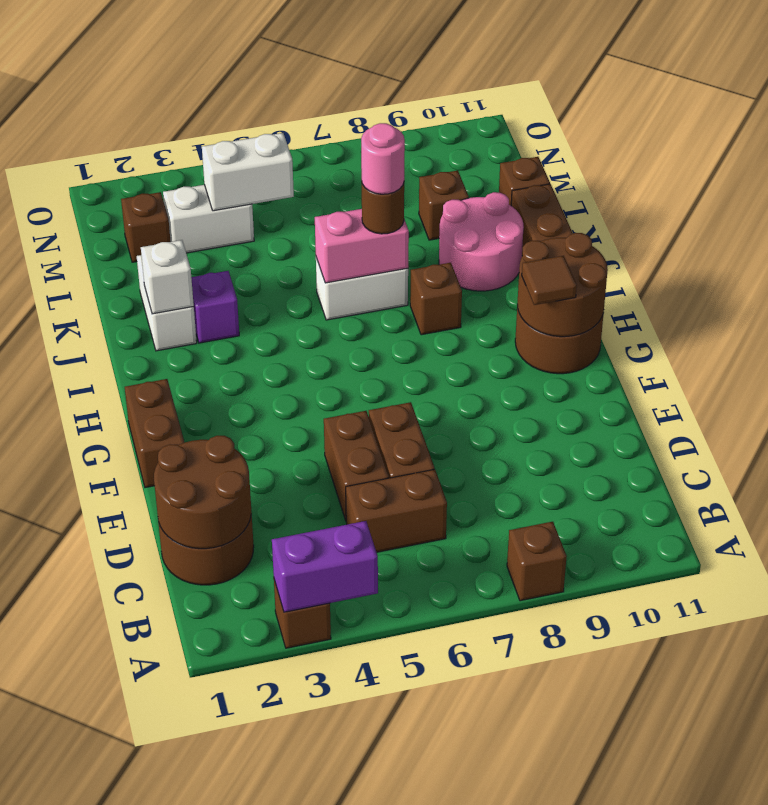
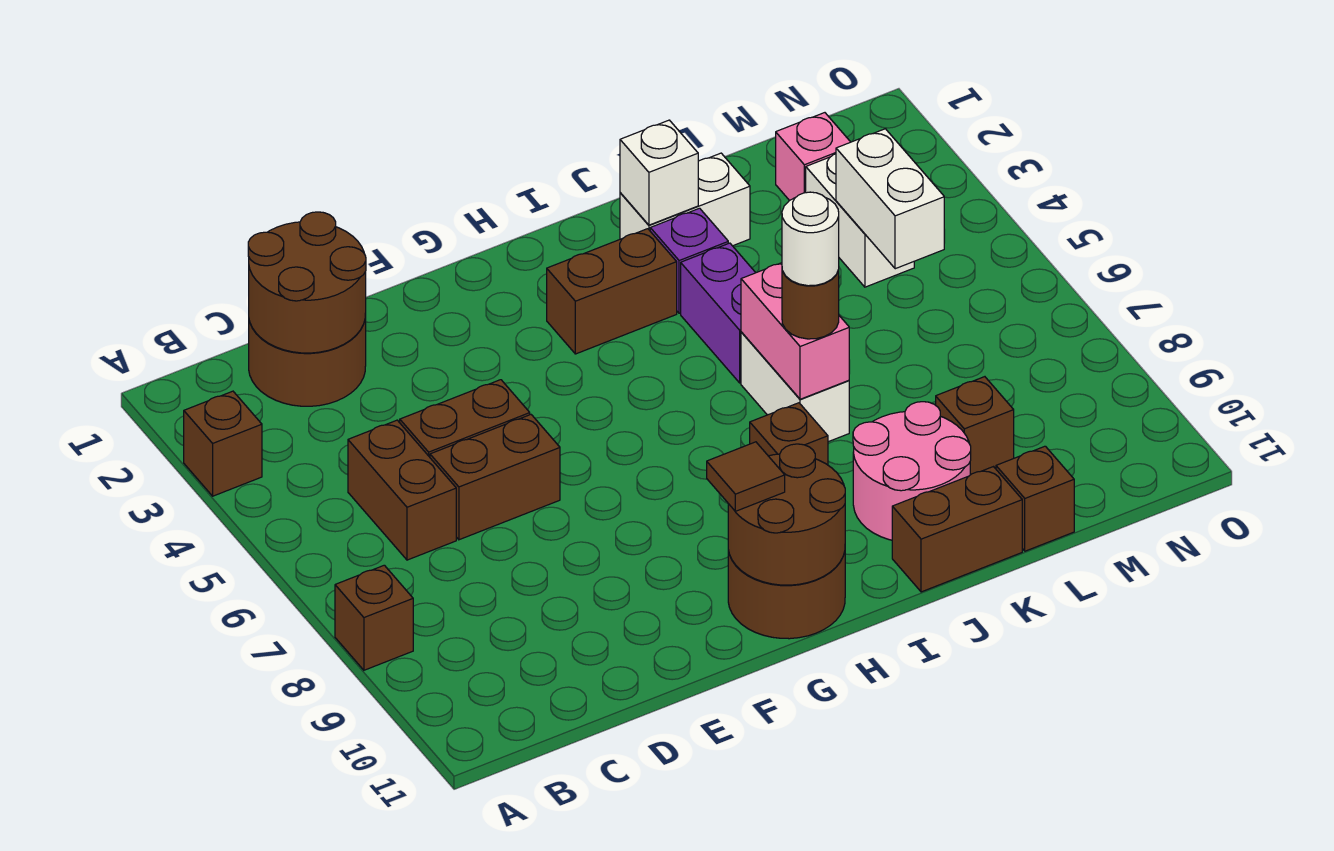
purple 1x2 brick [272,521,378,612] -> purple 1x2 brick moved to [681,243,756,383]
brown 1x2 brick [125,379,184,488] -> brown 1x2 brick moved to [547,229,677,354]
pink 1x1 round brick [361,123,405,194] -> white 1x1 round brick [782,192,839,286]
brown 1x1 brick [121,192,171,262] -> pink 1x1 brick [776,113,850,201]

